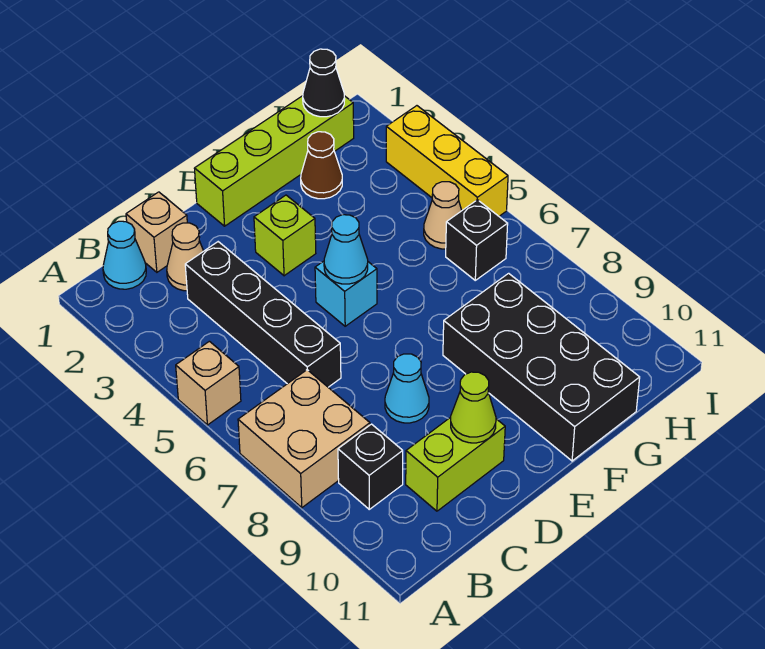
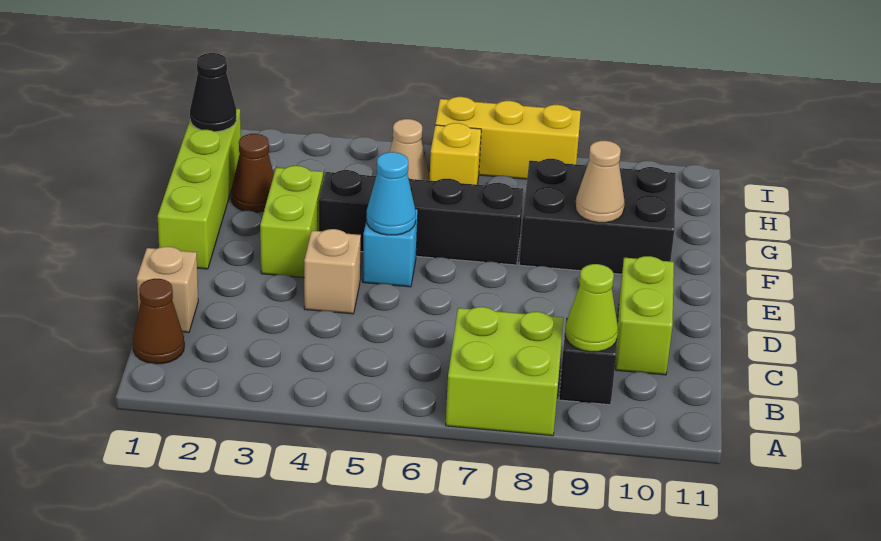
tan 1x1 brick [176,341,241,425] -> tan 1x1 brick moved to [304,229,361,314]
tan 2x2 brick [238,370,370,508] -> lime 2x2 brick [446,307,563,436]
cyan 1x1 cone [103,221,146,289] -> brown 1x1 cone [133,279,184,364]
tan 1x1 cone [167,223,203,291] -> tan 1x1 cone moved to [575,141,625,223]
black 1x4 brick [185,242,341,387] -> black 1x4 brick moved to [319,170,523,265]
cyan 1x1 cone [385,354,429,423] -> none
lime 1x1 cone [451,372,496,443] -> lime 1x1 cone moved to [565,264,618,352]
lime 1x1 brick [254,195,316,276] -> lime 1x2 brick [260,166,323,277]
black 2x4 brick [443,273,640,461] -> black 2x3 brick [519,159,676,274]
black 1x1 brick [446,200,508,280] -> yellow 1x1 brick [430,123,481,185]
yellow 1x3 brick [386,106,508,216] -> yellow 1x3 brick moved to [435,97,581,179]

